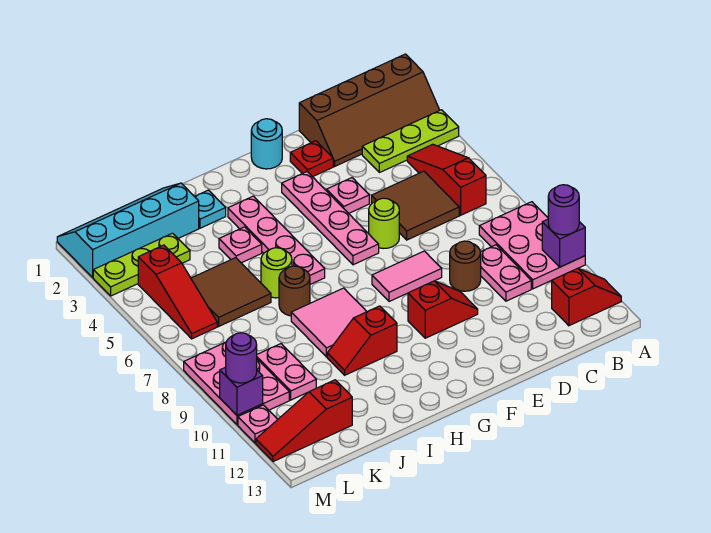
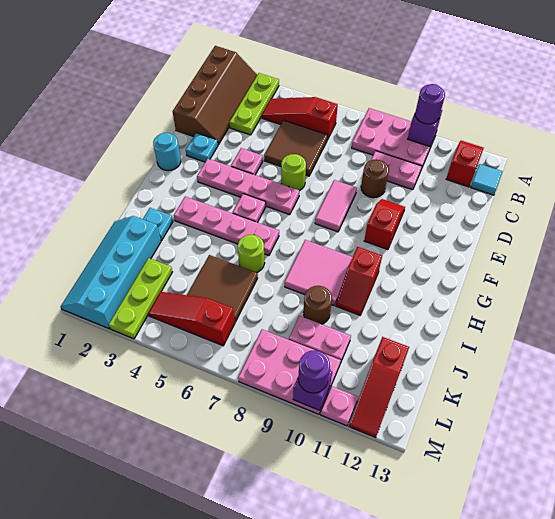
none -> cyan 1x1 tile [471,164,503,195]
red 1x1 plate [290,141,333,177] -> cyan 1x1 plate [186,133,218,162]
pink 1x1 plate [219,227,262,263] -> pink 1x1 plate moved to [233,194,266,222]
brown 1x1 round brick [279,266,310,316] -> brown 1x1 round brick moved to [304,286,332,324]
red 1x3 slope [138,245,217,339] -> red 1x3 slope turned to [148,292,235,346]

